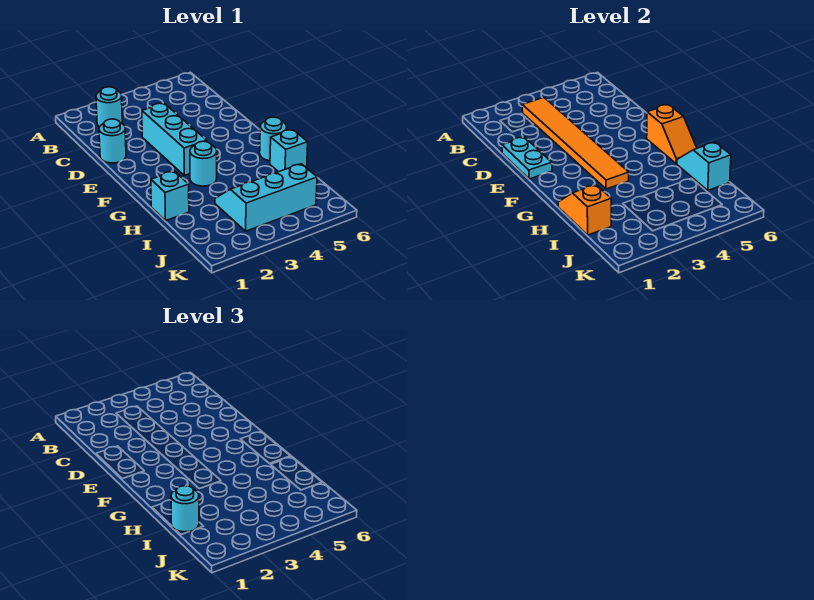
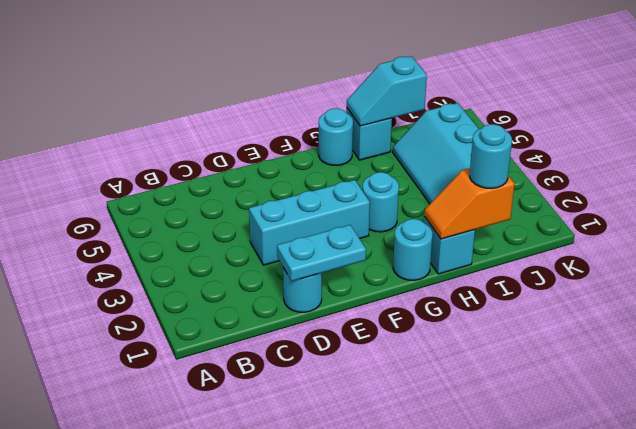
cyan 1x1 round brick [96,87,122,127] -> cyan 1x1 round brick moved to [393,219,433,280]
orange 1x6 tile [522,98,629,189] -> none
orange 1x2 slope [647,105,697,164] -> none

